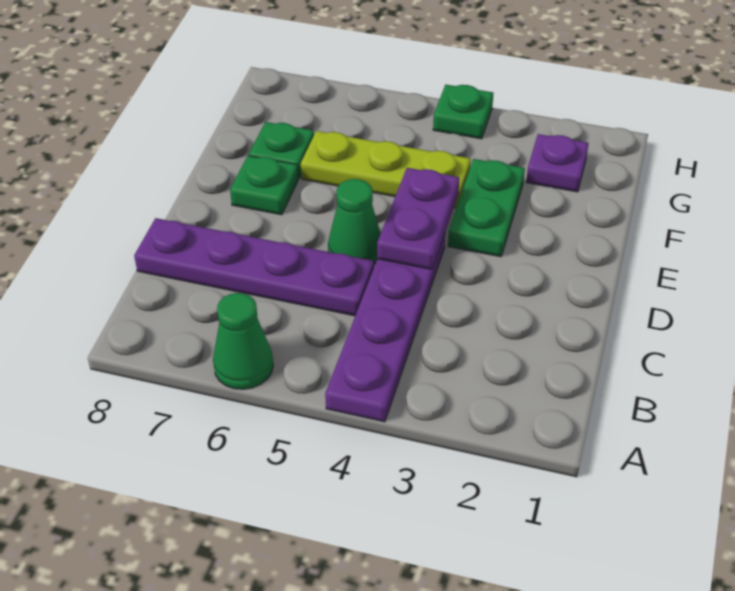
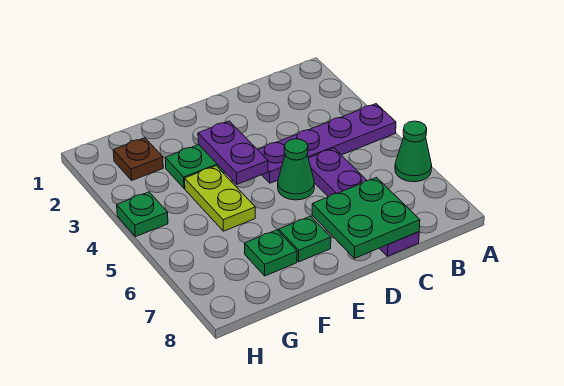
none -> green 2x2 plate [312,178,420,258]
purple 1x2 plate [377,168,459,269] -> purple 1x2 plate turned to [198,121,268,184]
lime 1x3 plate [301,131,471,208] -> lime 1x2 plate [185,166,255,231]
purple 1x1 plate [526,134,589,192] -> brown 1x1 plate [113,138,163,180]

